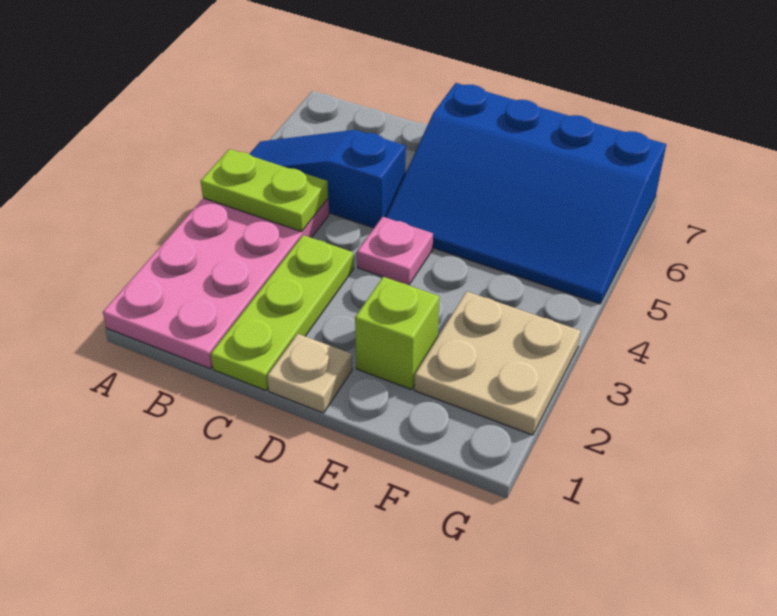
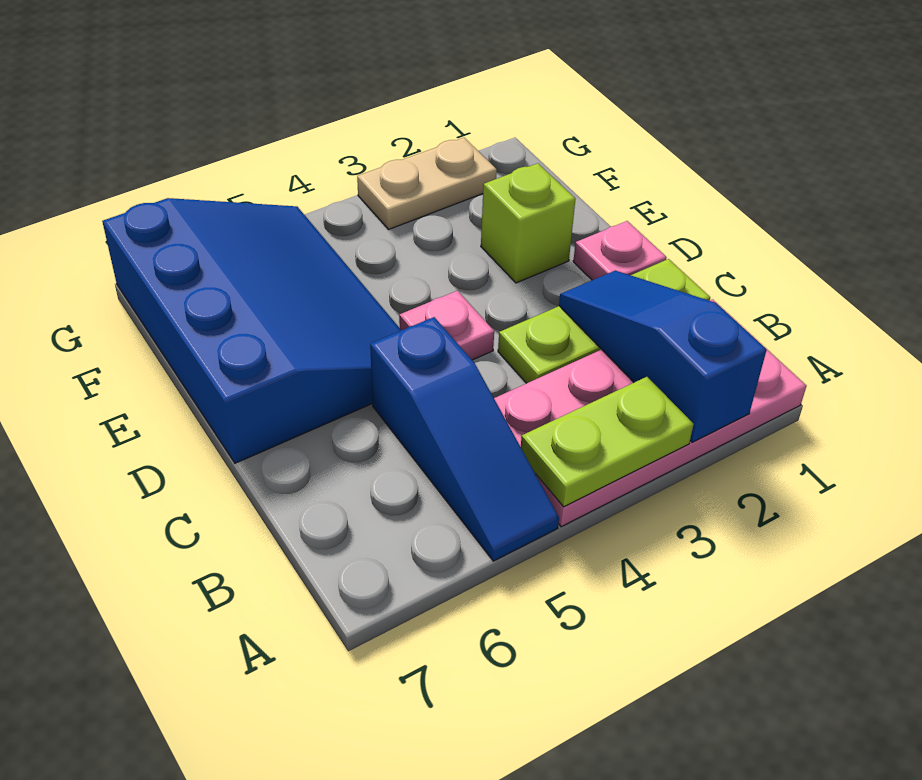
none -> blue 1x3 slope [559,271,766,442]
lime 1x2 plate [201,149,328,232] -> lime 1x2 plate turned to [521,377,694,507]
tan 1x1 plate [267,334,352,413] -> pink 1x1 plate [573,221,667,280]
tan 2x2 plate [414,291,581,435] -> tan 1x2 plate [357,138,497,229]

